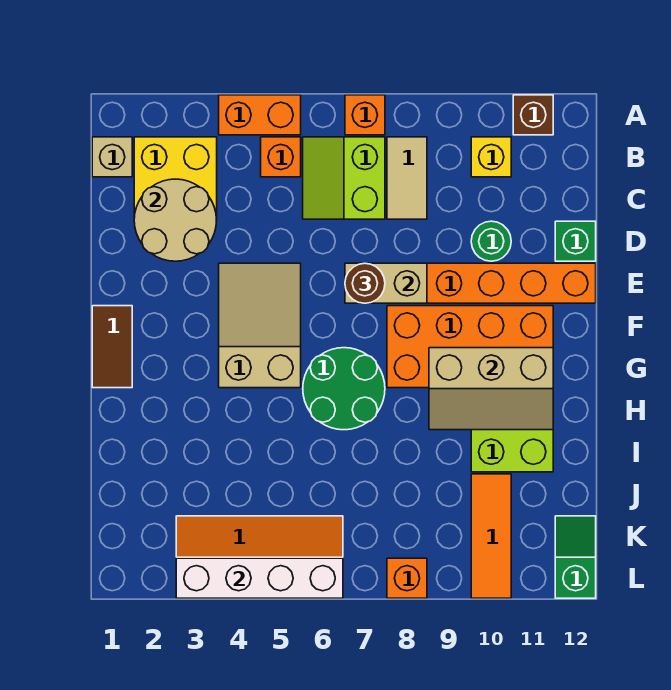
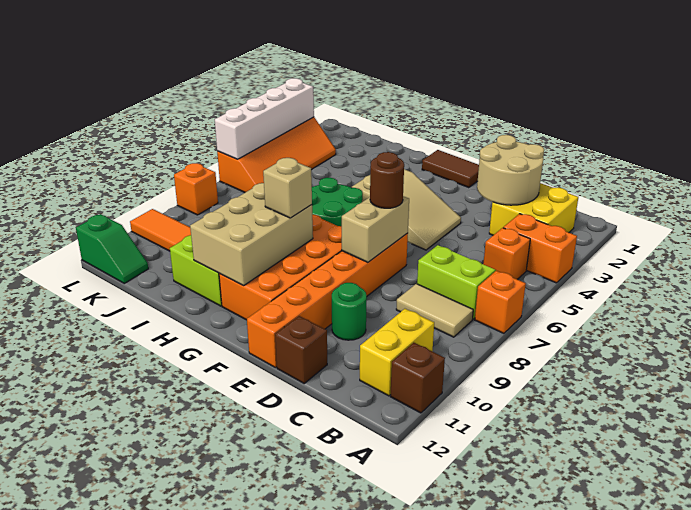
orange 1x2 brick [219,95,301,135] -> orange 1x2 brick turned to [503,214,577,283]
tan 1x1 brick [92,137,132,177] -> tan 1x1 brick moved to [263,158,312,218]
yellow 1x1 brick [471,137,511,177] -> yellow 1x2 brick [360,309,434,396]
green 1x1 brick [555,221,596,261] -> brown 1x1 brick [275,316,327,383]
tan 2x3 slope [429,348,553,430] -> tan 2x3 brick [190,183,313,286]

